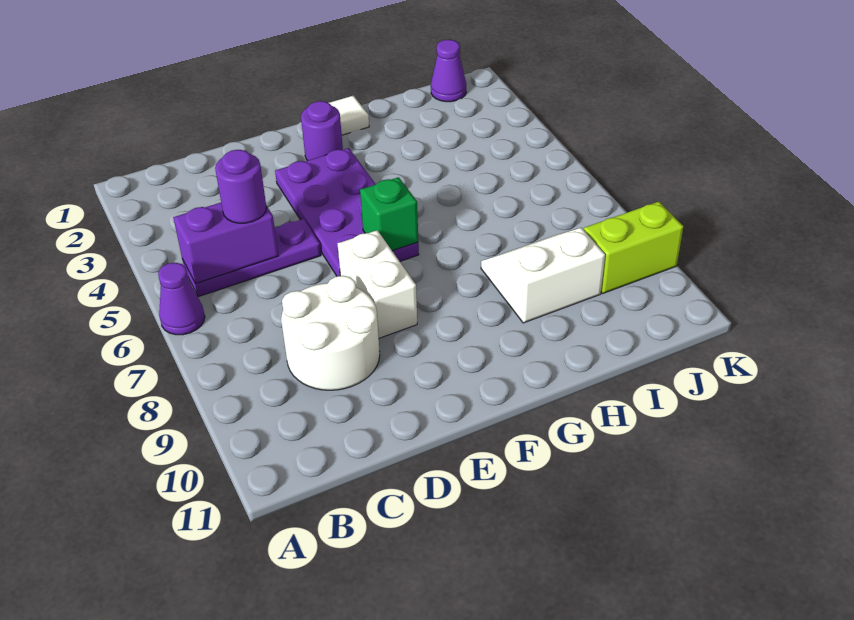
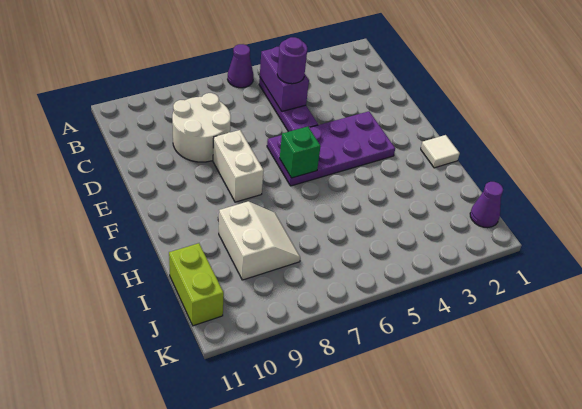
white 1x2 brick [338,230,417,338] -> white 1x2 brick turned to [213,130,264,202]
purple 1x1 round brick [301,101,343,161] -> none
lime 1x2 brick [584,202,683,293] -> lime 1x2 brick moved to [169,243,224,326]

